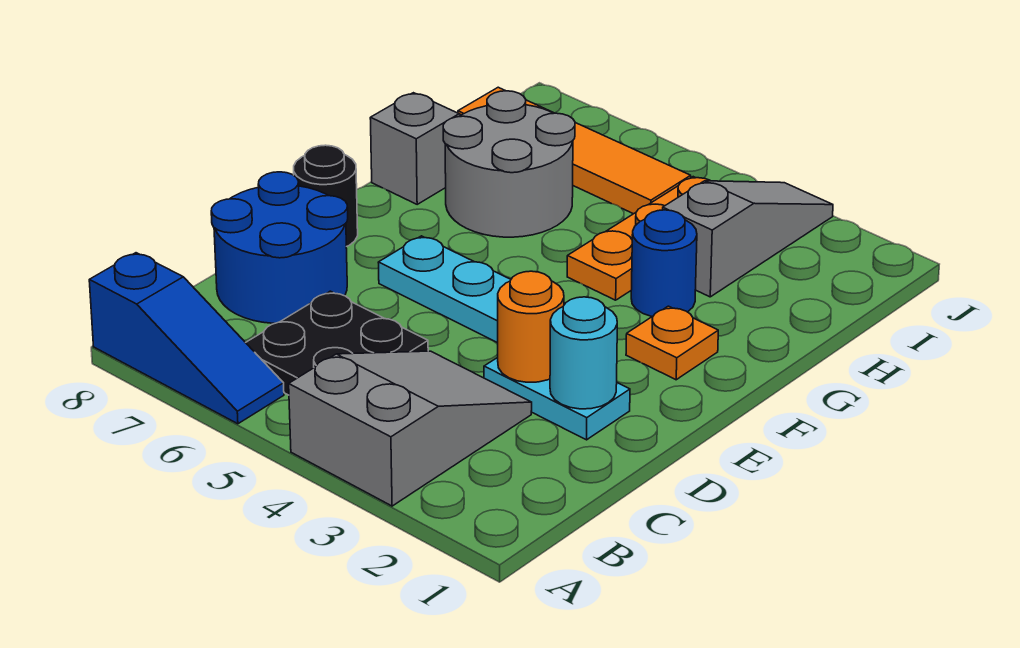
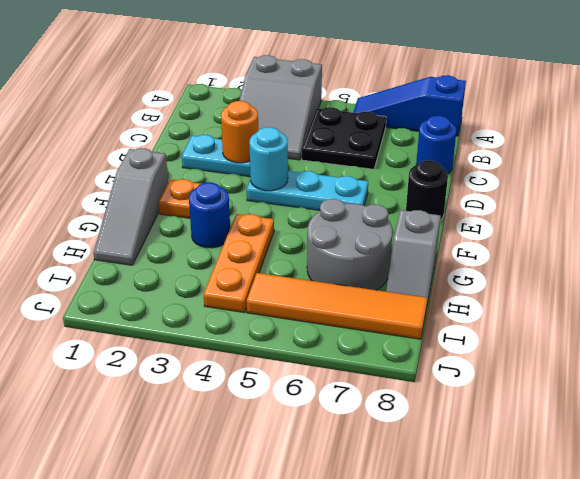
blue 2x2 round brick [211,172,348,323] -> blue 1x1 round brick [416,116,456,174]
cyan 1x1 round brick [550,297,617,409] -> cyan 1x1 round brick moved to [249,127,288,191]
grey 1x3 slope [663,181,833,297] -> grey 1x3 slope moved to [94,148,168,265]

